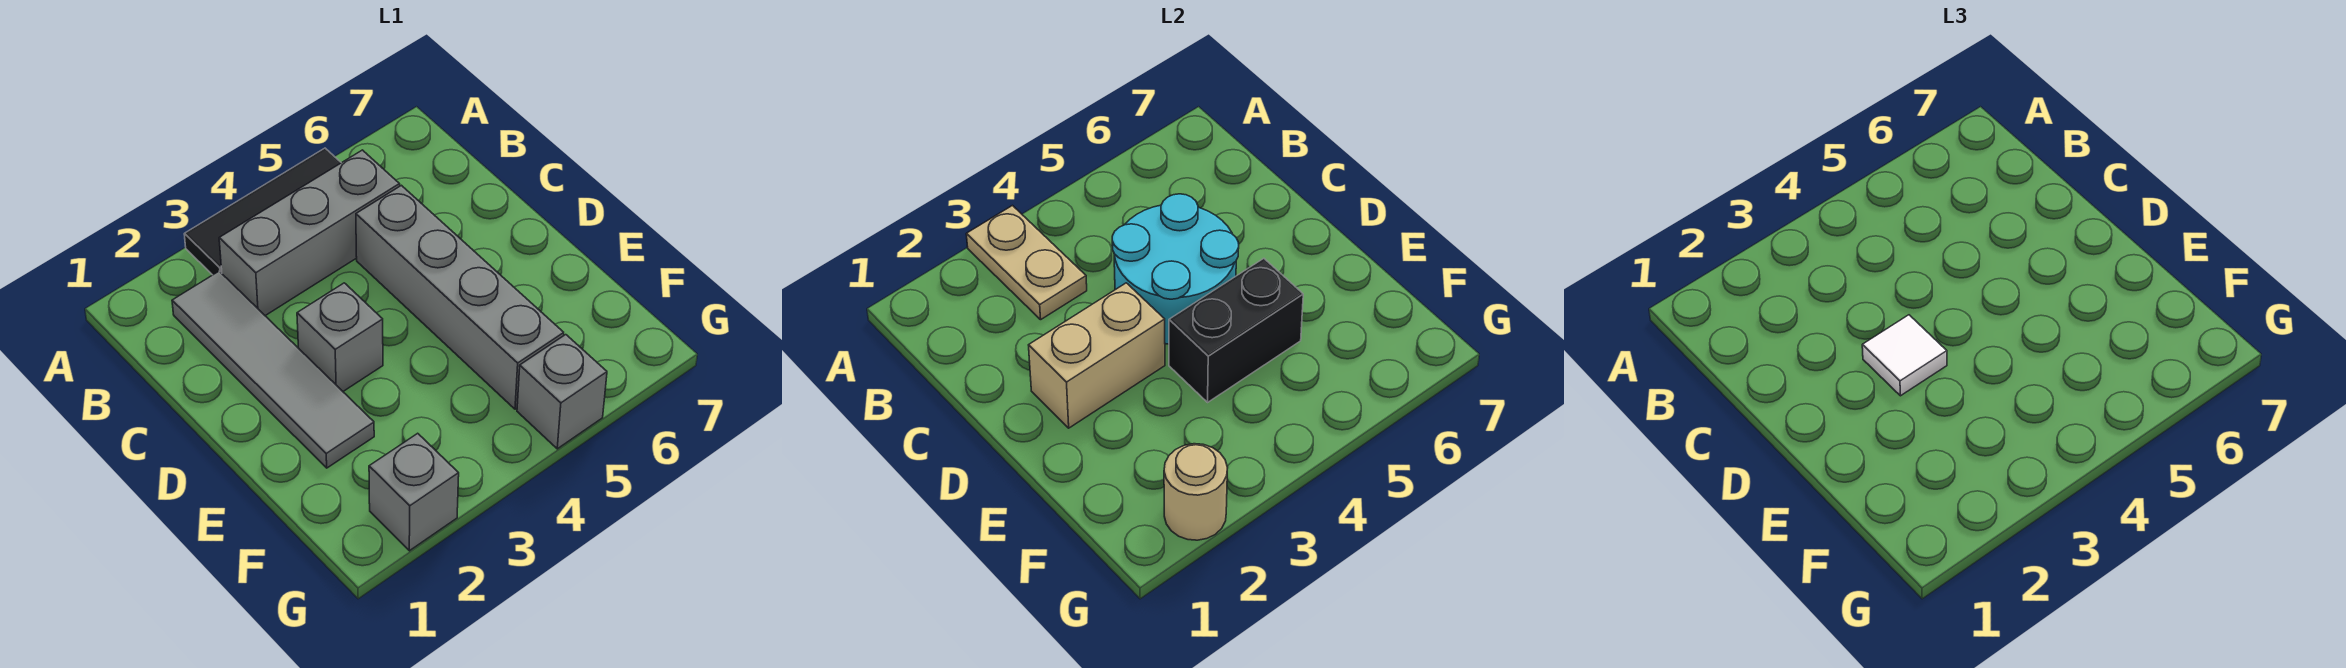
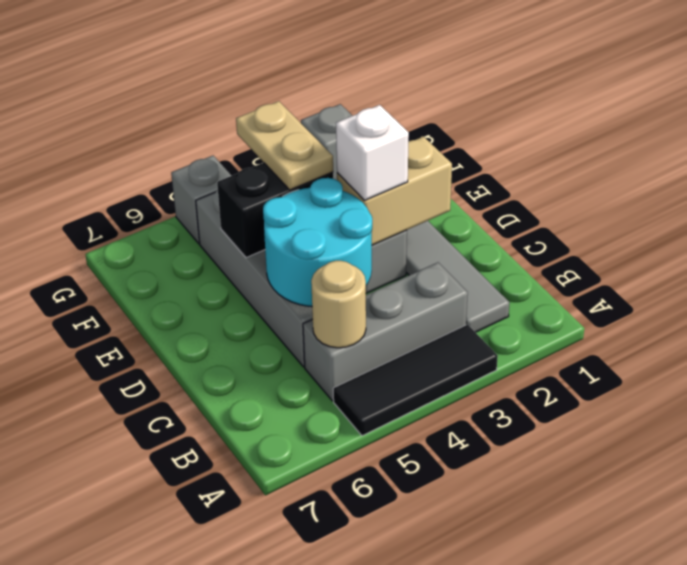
tan 1x2 plate [966,206,1087,320] -> tan 1x2 plate moved to [236,101,333,190]
white 1x1 tile [1862,315,1947,396] -> white 1x1 brick [336,105,409,201]
tan 1x1 round brick [1164,444,1227,540] -> tan 1x1 round brick moved to [311,261,366,348]

